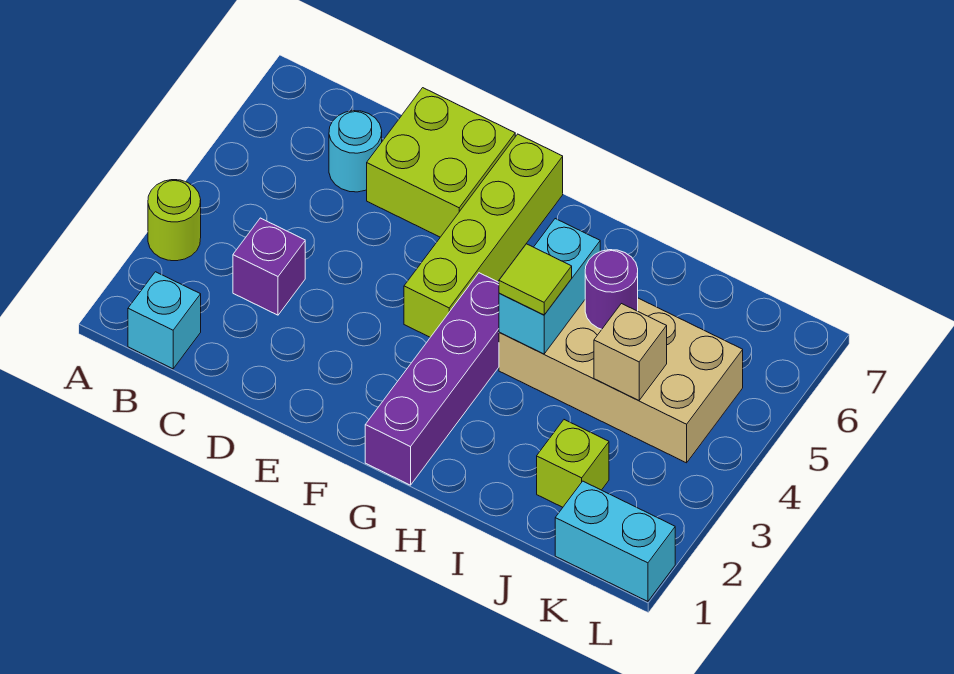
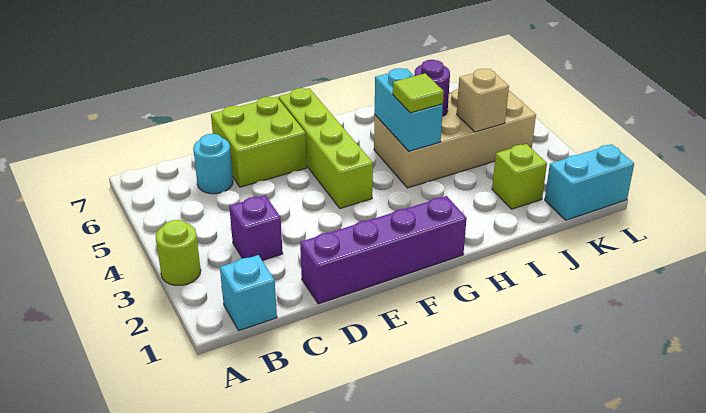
purple 1x4 brick [365,273,499,485] -> purple 1x4 brick turned to [300,196,467,304]

